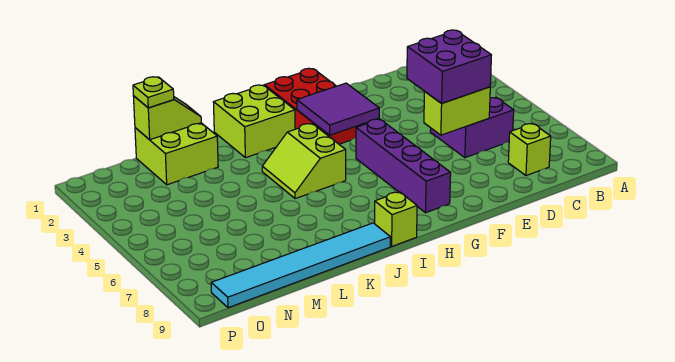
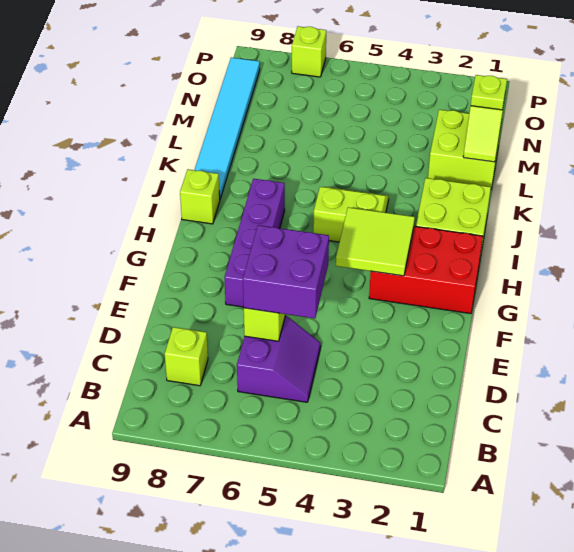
purple 2x2 tile [297,83,379,135] -> lime 2x2 tile [336,207,415,276]
purple 1x4 brick [356,119,451,213] -> purple 1x4 brick turned to [224,179,285,307]
none -> lime 1x1 brick [292,26,326,77]

